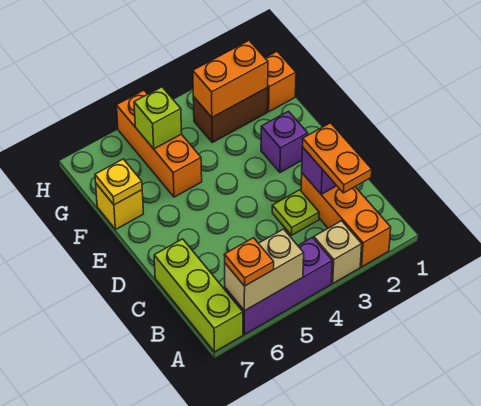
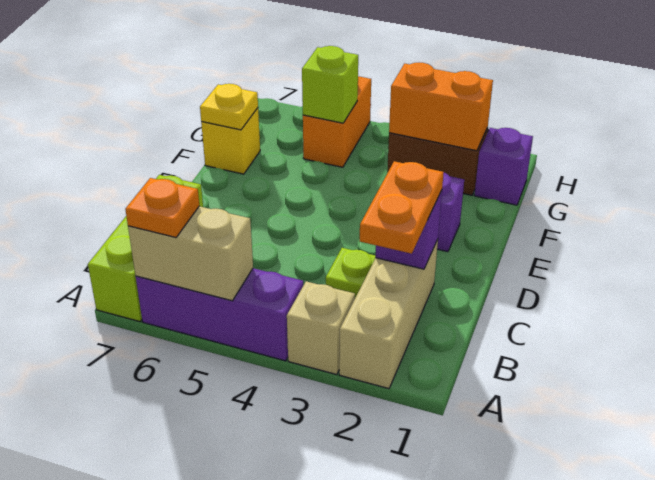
orange 1x3 brick [301,173,391,267] -> tan 1x3 brick [339,239,438,389]
orange 1x3 brick [116,90,202,197] -> orange 1x2 brick [303,76,371,167]
orange 1x1 brick [265,52,296,112] -> purple 1x1 brick [474,128,533,205]

